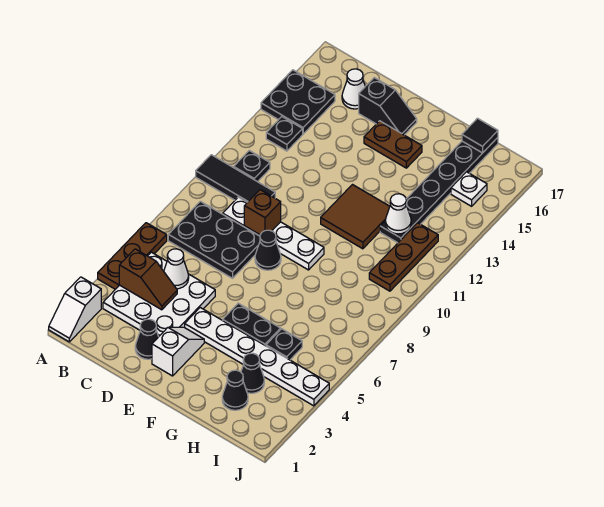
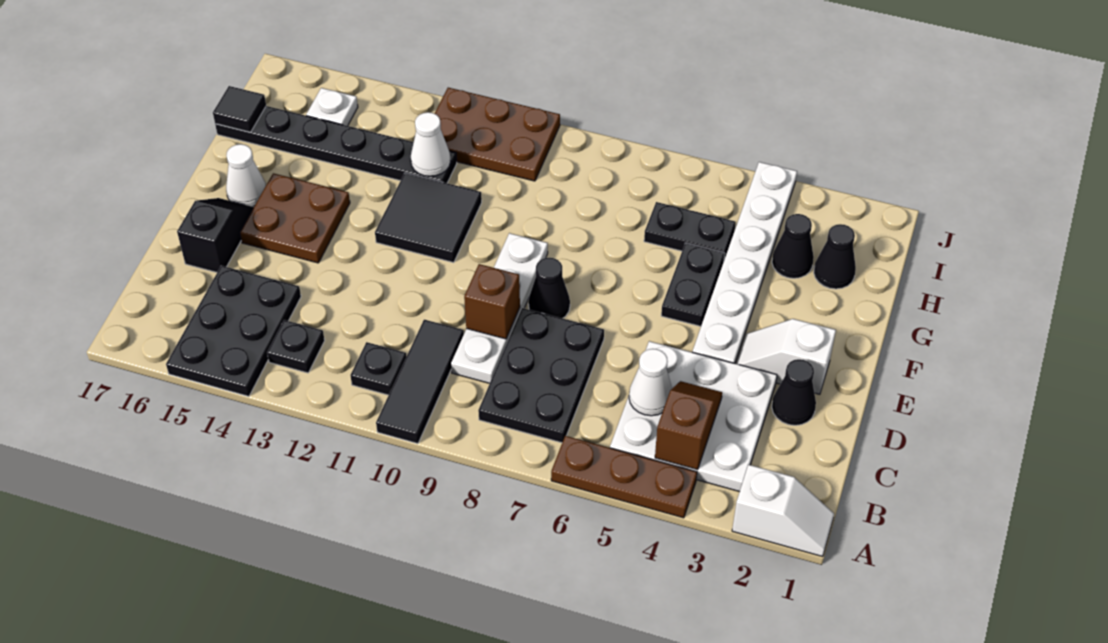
black 2x2 plate [261,70,335,134] -> black 2x3 plate [166,266,301,396]
white 1x1 cone [342,69,365,109] -> white 1x1 cone moved to [226,144,266,207]
brown 1x2 plate [364,121,422,168] -> brown 2x2 plate [240,173,350,263]
brown 2x2 tile [321,185,390,249] -> black 2x2 tile [375,173,482,262]
black 1x1 plate [266,329,302,360] -> black 1x2 plate [644,202,736,259]
brown 1x3 plate [369,223,438,291] -> brown 2x3 plate [435,88,560,181]

